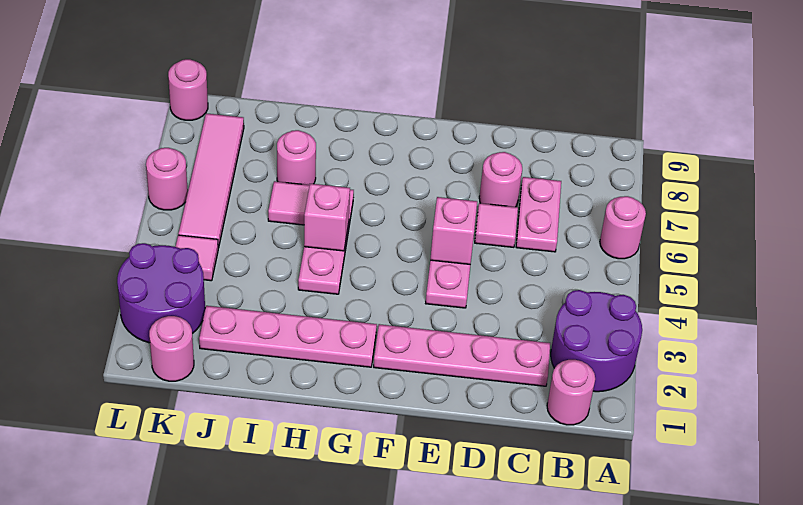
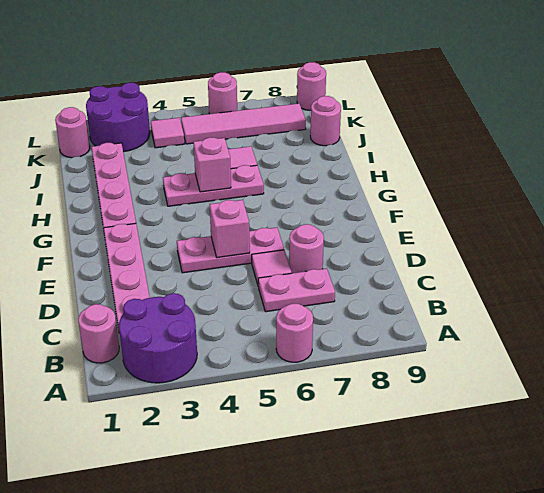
pink 1x1 round brick [277,130,316,185] -> pink 1x1 round brick moved to [310,96,341,146]

